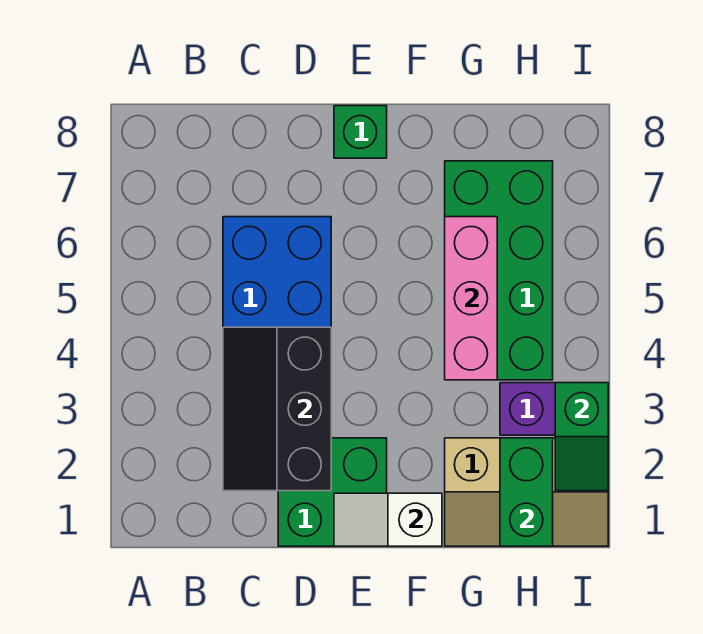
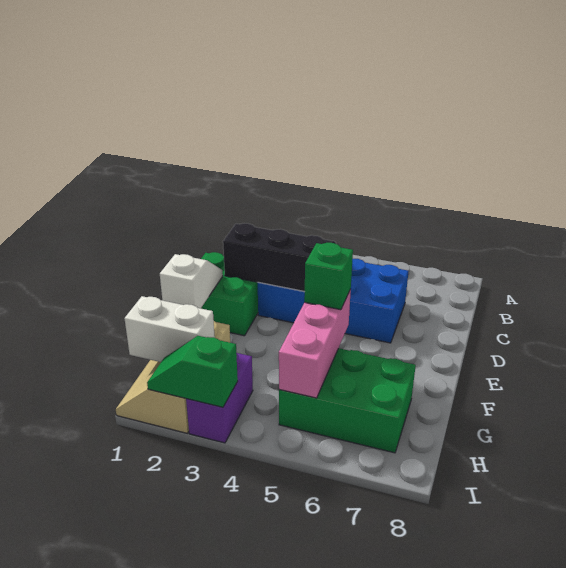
green 1x1 brick [334,106,387,158] -> green 1x1 brick moved to [304,243,353,310]
green 2x4 brick [445,161,553,380] -> green 2x3 brick [279,348,416,453]
pink 1x3 brick [445,217,497,380] -> pink 1x3 brick turned to [279,289,351,398]
green 1x2 brick [500,438,553,546] -> white 1x2 brick [124,296,215,362]

